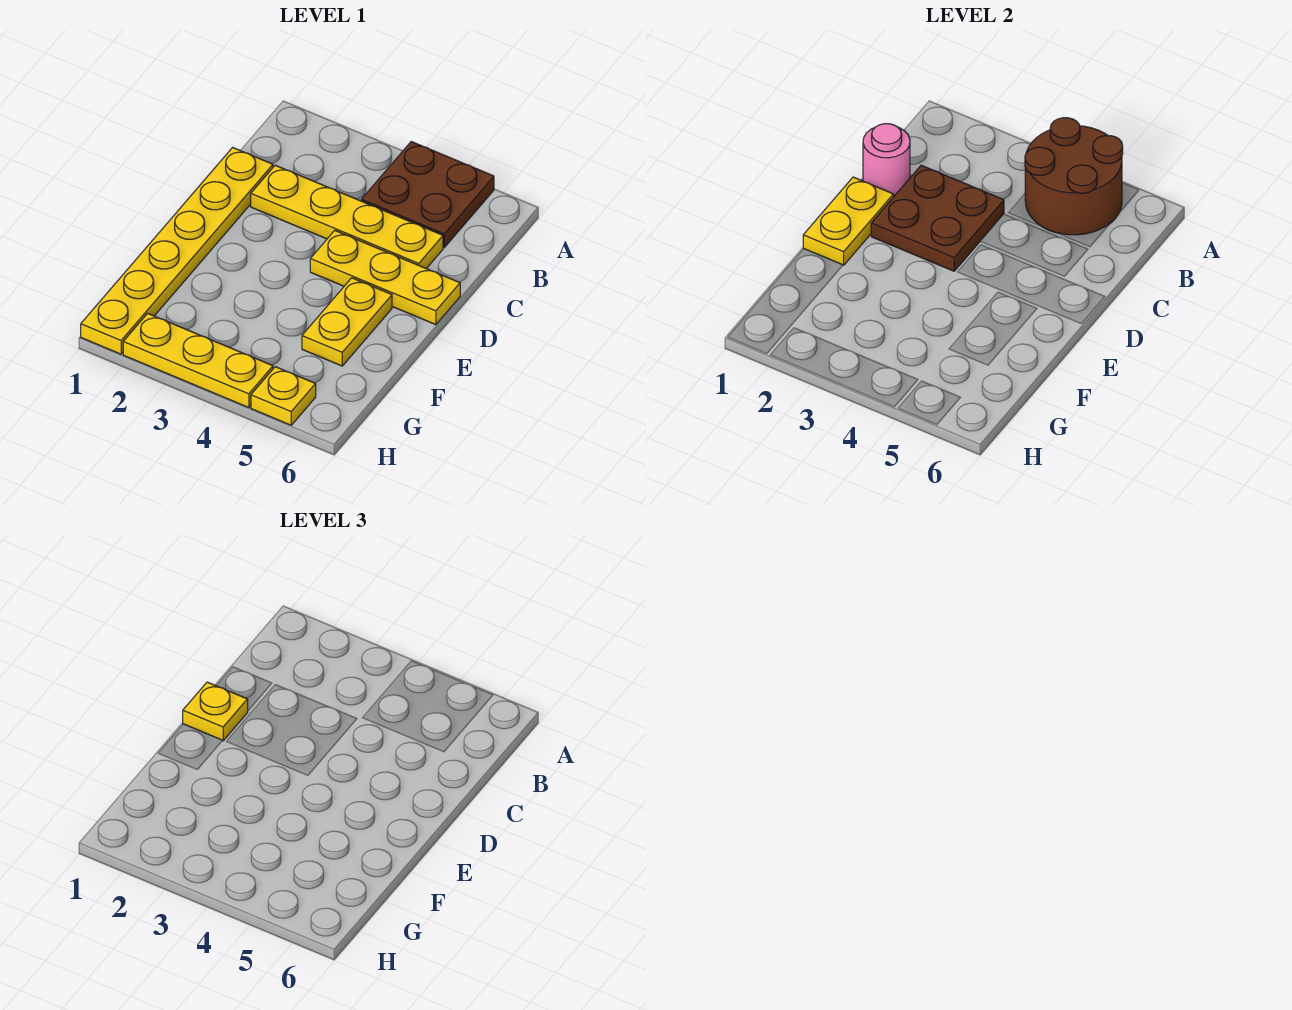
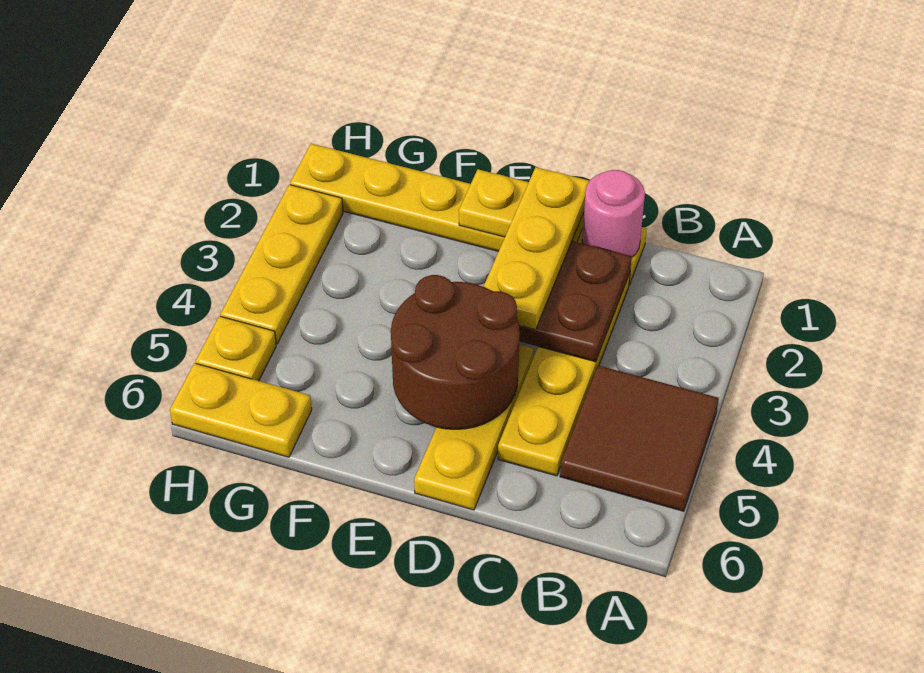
brown 2x2 plate [361,142,494,247] -> brown 2x2 tile [560,366,719,511]
brown 2x2 round brick [1025,118,1123,235] -> brown 2x2 round brick moved to [391,275,520,430]
yellow 1x1 plate [183,682,248,741] -> yellow 1x3 plate [483,167,589,330]
yellow 1x2 plate [302,278,392,366] -> yellow 1x2 plate moved to [170,363,312,457]

